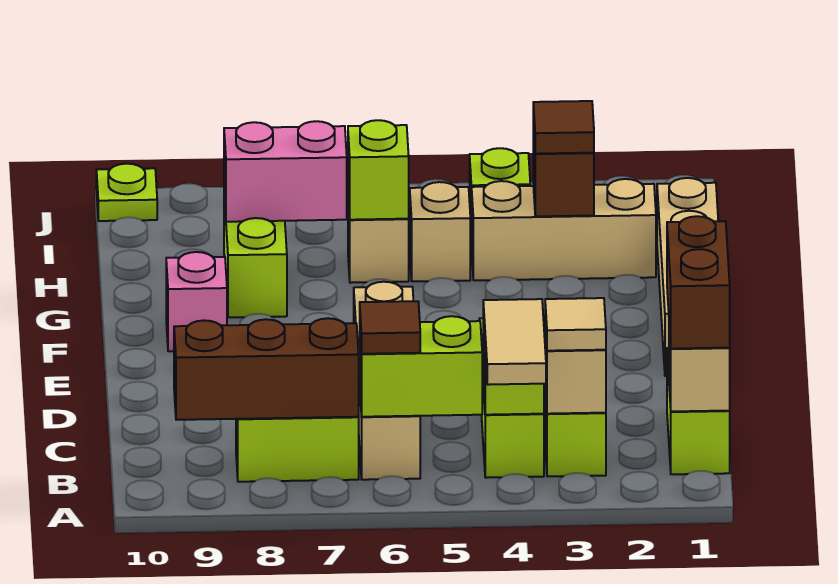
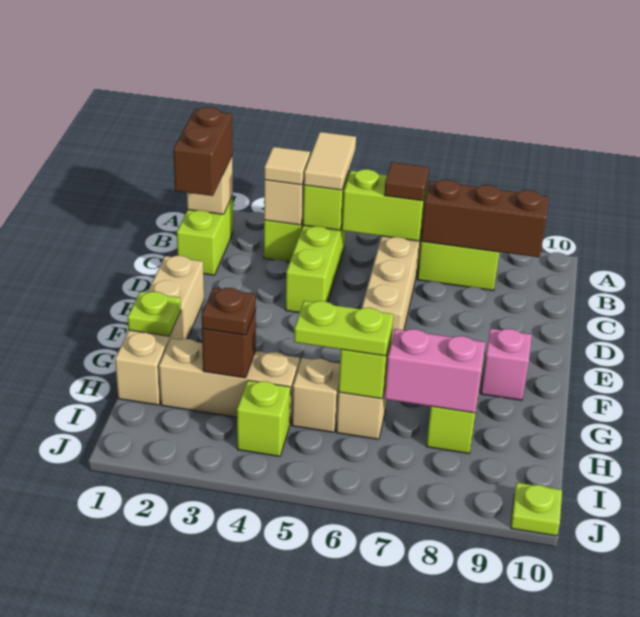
none -> lime 1x1 plate [128,292,181,336]
brown 1x1 tile [533,101,594,154] -> brown 1x1 plate [202,288,256,335]
none -> lime 1x2 plate [294,301,394,356]

